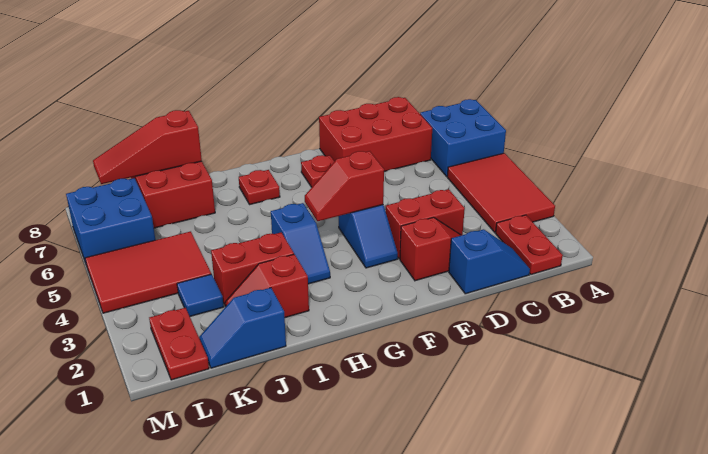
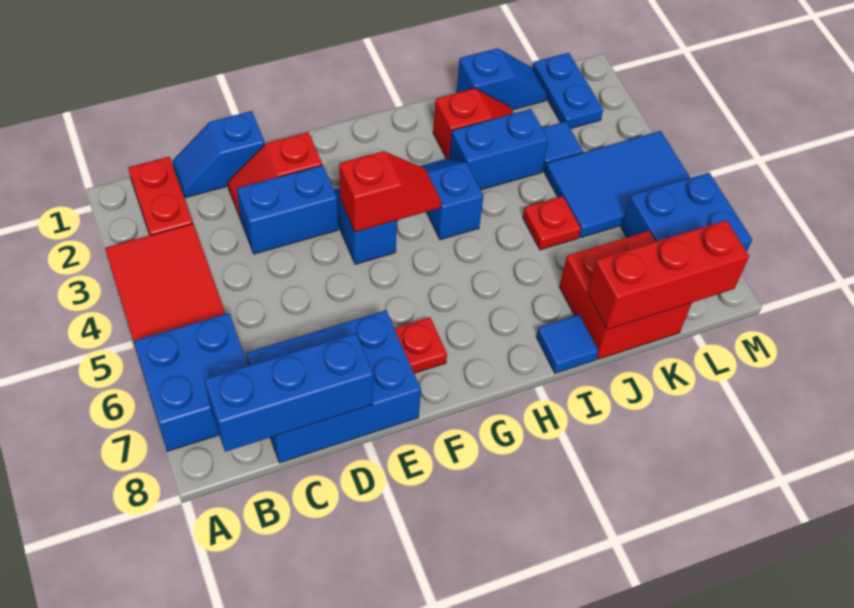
none -> blue 1x3 brick [204,333,373,452]
red 2x3 brick [319,97,432,172] -> blue 2x3 brick [246,310,421,463]
red 1x2 brick [385,189,465,259] -> blue 1x2 brick [237,165,338,254]
red 1x1 plate [239,170,280,205] -> red 1x1 plate moved to [523,196,581,250]
red 1x2 brick [211,233,294,307] -> blue 1x2 brick [449,109,548,190]
none -> blue 1x1 tile [536,315,599,373]
red 1x3 slope [93,110,202,184] -> red 1x3 brick [587,220,749,329]
red 2x3 tile [85,231,211,313] -> blue 2x3 tile [545,131,690,238]
red 1x2 plate [149,308,209,380] -> blue 1x2 plate [532,53,603,129]

